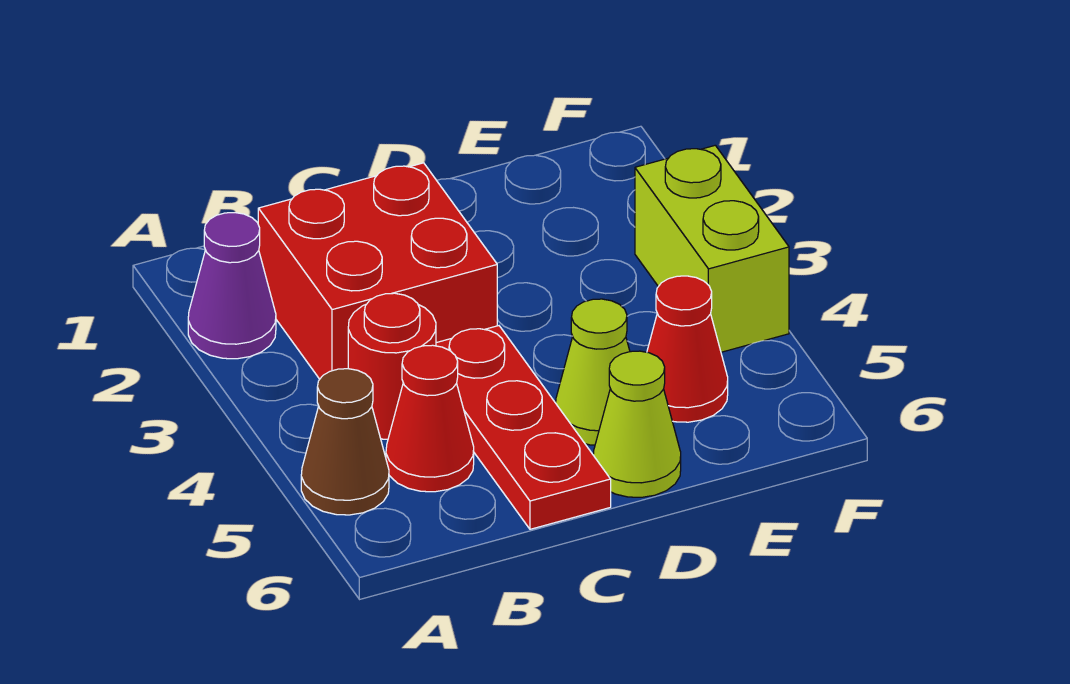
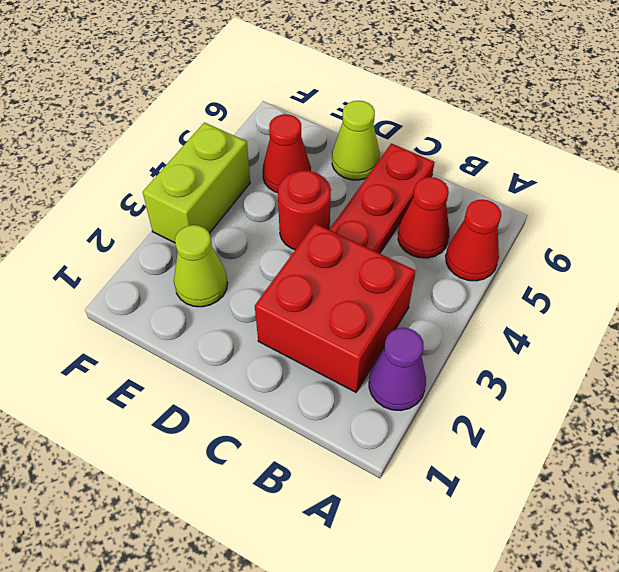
brown 1x1 cone [301,369,389,515] -> red 1x1 cone [446,199,501,281]
red 1x1 round brick [348,293,436,439] -> red 1x1 round brick moved to [278,170,331,250]
lime 1x1 cone [556,299,630,445] -> lime 1x1 cone moved to [174,225,228,307]

